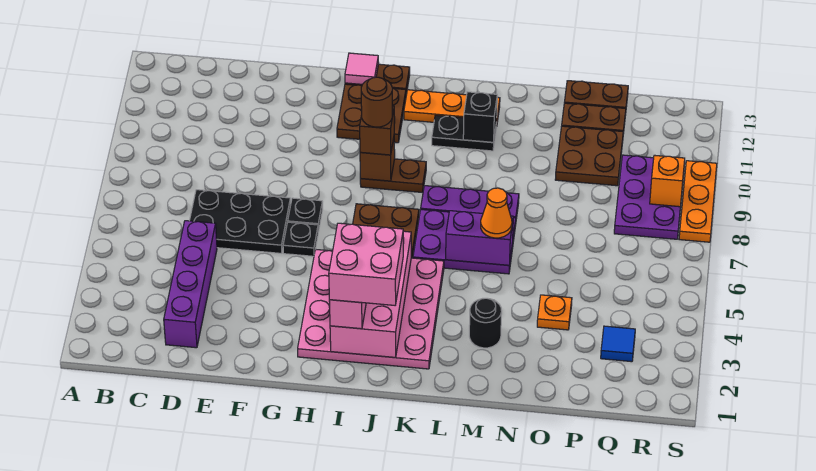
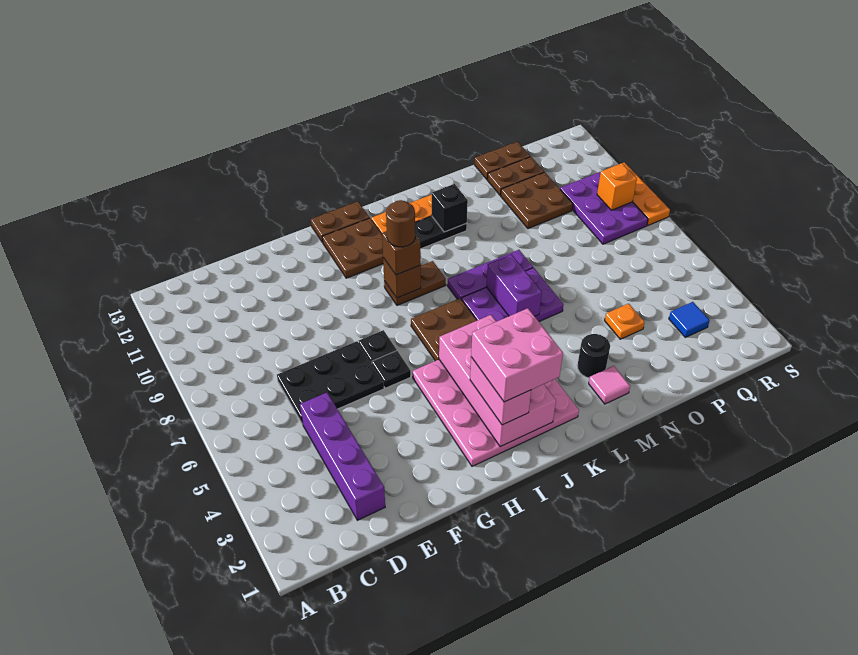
pink 1x1 tile [345,53,379,84] -> pink 1x1 tile moved to [589,366,630,404]
purple 1x2 brick [446,211,513,265] -> purple 1x2 brick turned to [486,255,542,316]
orange 1x1 cone [481,188,512,238] -> none

